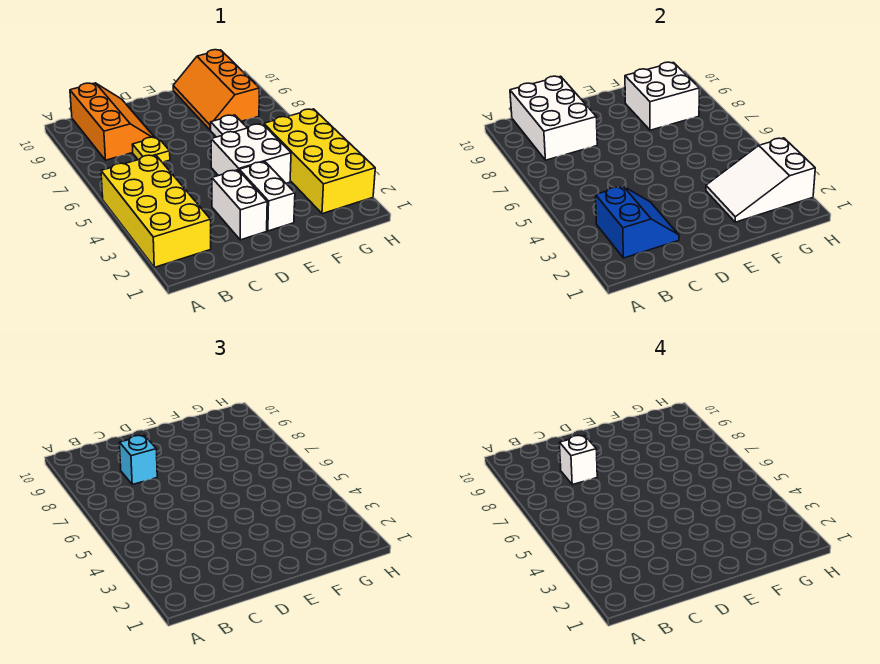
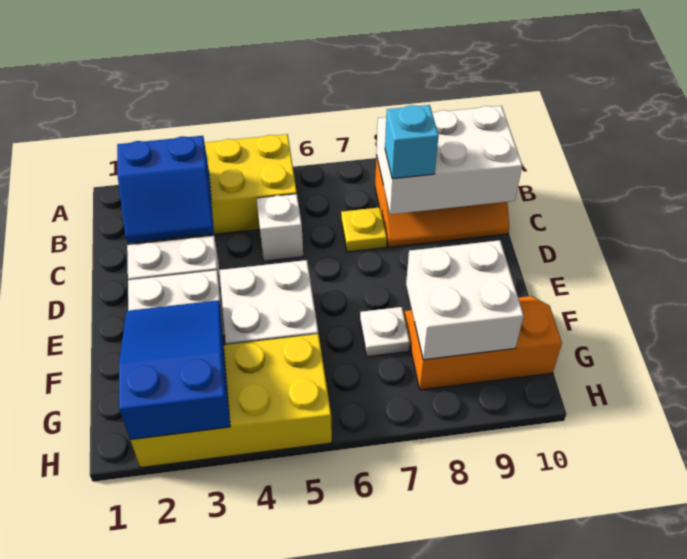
white 1x1 brick [560,435,597,485] -> white 1x1 brick moved to [257,194,303,261]
white 2x3 slope [706,138,815,222] -> blue 2x3 slope [119,300,230,440]

